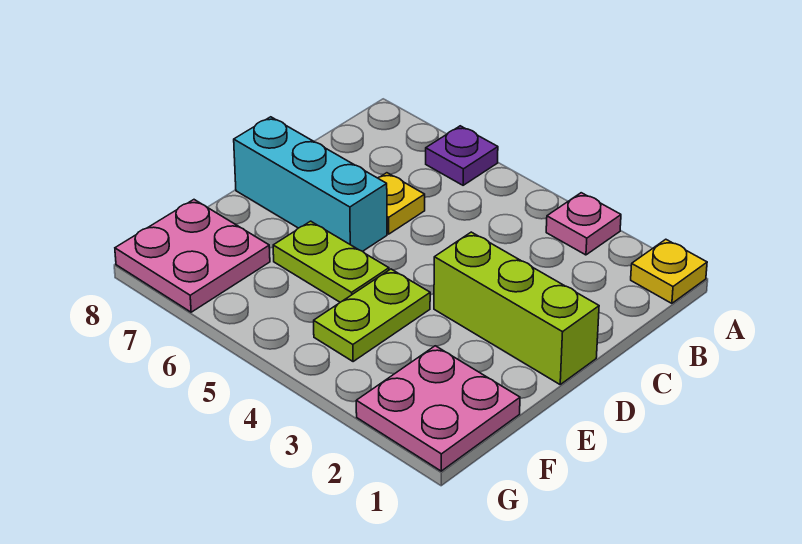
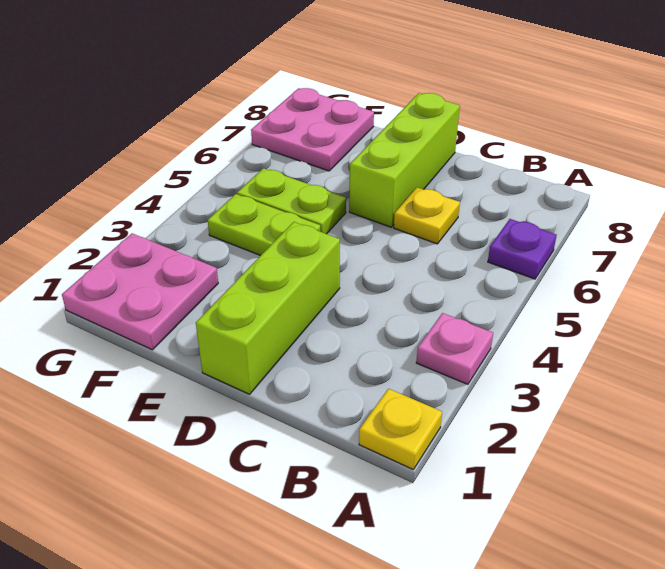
cyan 1x3 brick [234,117,387,251] -> lime 1x3 brick [349,93,460,227]
lime 1x2 plate [273,221,389,302] -> lime 1x2 plate turned to [237,168,346,234]

